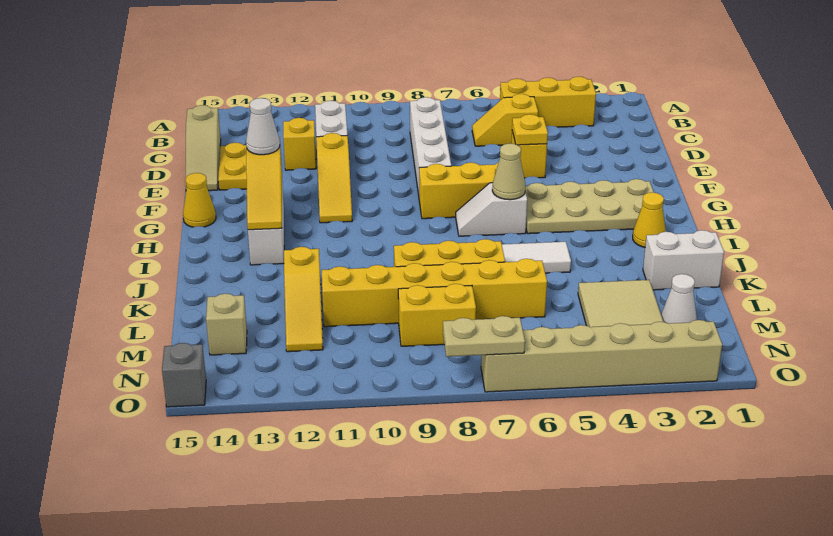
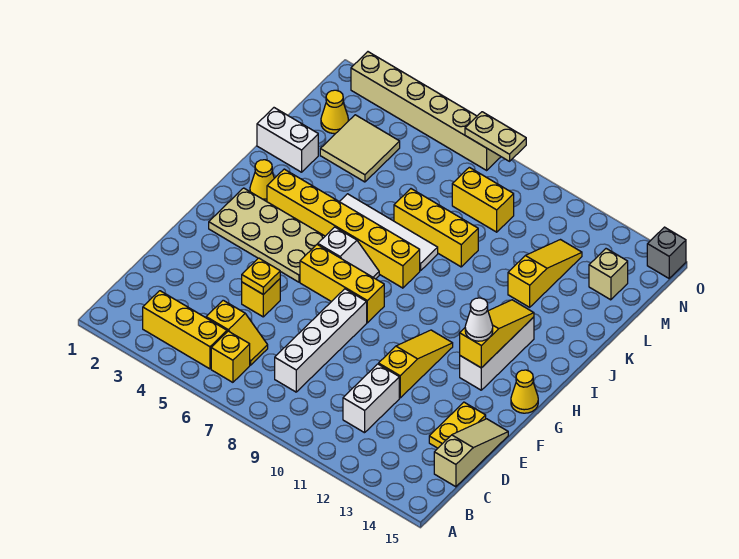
yellow 1x1 brick [283,118,316,170] -> yellow 1x1 brick moved to [211,331,250,382]
tan 1x1 cone [492,144,525,200] -> none
yellow 1x6 brick [322,259,547,327] -> yellow 1x6 brick moved to [267,169,420,288]
white 1x1 cone [661,274,697,323] -> yellow 1x1 cone [321,90,348,134]

